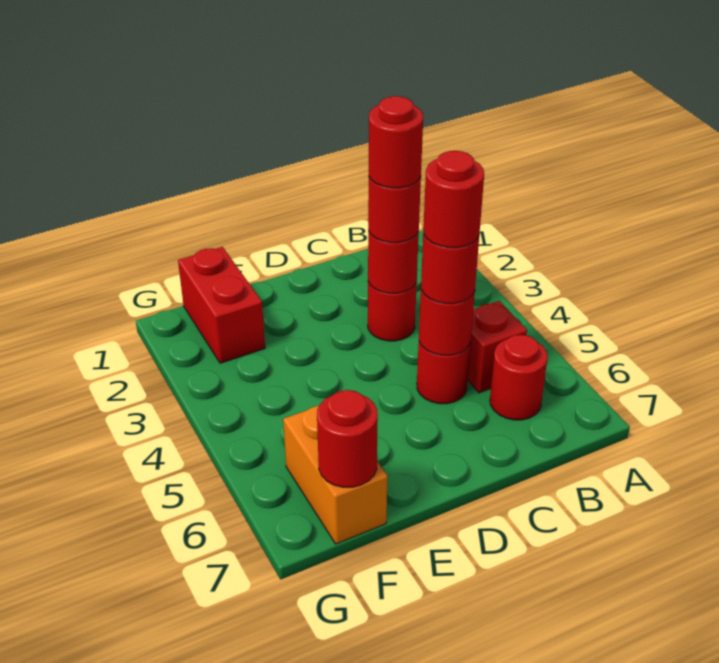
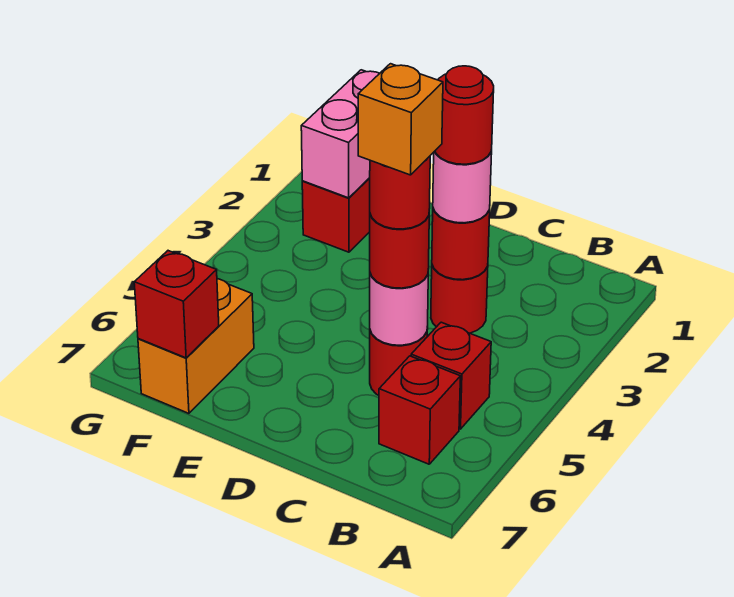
red 1x1 round brick [490,335,548,420] -> red 1x1 brick [379,356,460,464]
red 1x1 round brick [368,177,421,243] -> pink 1x1 round brick [433,150,492,223]
red 1x1 round brick [419,290,475,355] -> pink 1x1 round brick [370,273,428,345]
none -> orange 1x1 brick [358,64,443,175]
none -> pink 1x2 brick [301,70,380,198]
red 1x1 round brick [317,390,378,487] -> red 1x1 brick [134,251,219,358]

